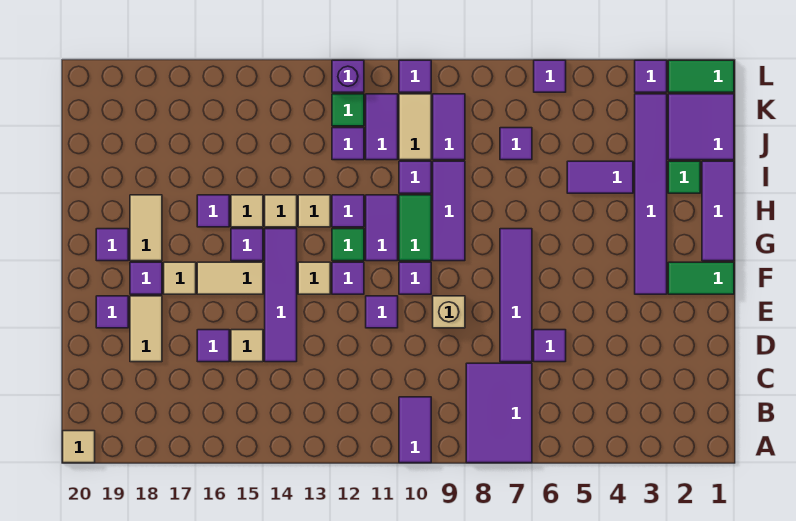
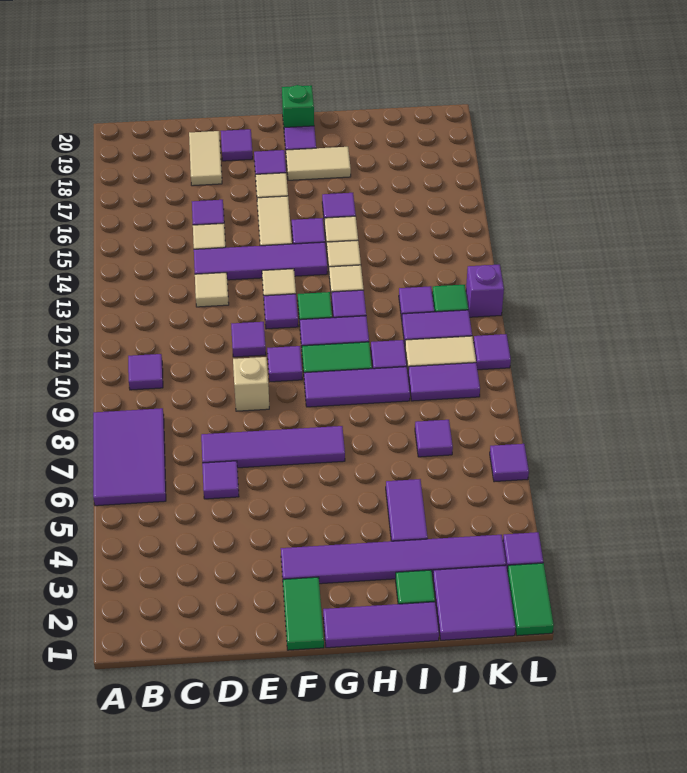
purple 2x3 tile [466,363,532,463] -> purple 2x3 tile turned to [93,408,166,506]
purple 1x2 tile [399,397,431,463] -> purple 1x1 tile [128,354,163,390]
tan 1x1 tile [63,431,95,463] -> tan 1x1 tile moved to [195,273,229,307]
tan 1x2 tile [130,296,162,362] -> tan 1x2 tile turned to [189,131,222,186]
none -> green 1x1 brick [282,85,314,127]

